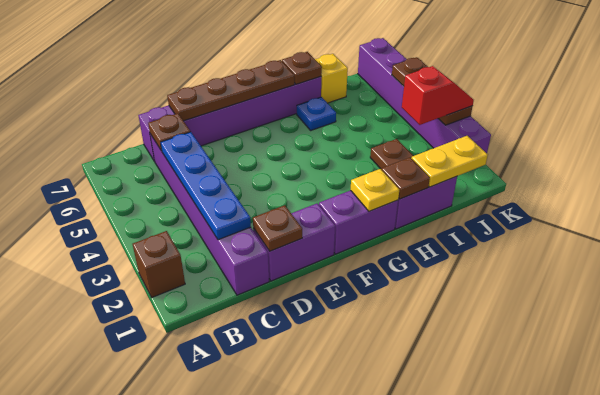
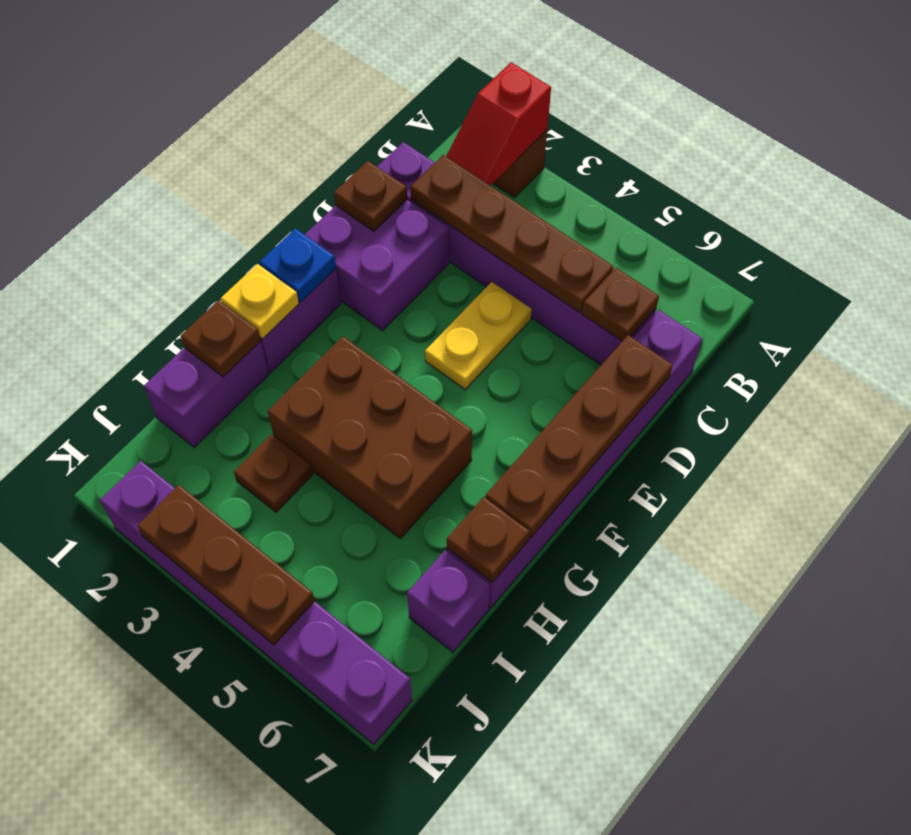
blue 1x4 plate [161,132,251,240] -> brown 1x4 plate [410,155,613,312]
purple 1x2 brick [253,203,335,281] -> purple 2x2 brick [305,200,449,330]
none -> brown 2x3 brick [267,336,472,538]
blue 1x1 plate [297,97,336,130] -> blue 1x1 plate moved to [259,228,336,302]
yellow 1x2 plate [411,136,488,187] -> yellow 1x2 plate moved to [425,282,532,390]
yellow 1x1 brick [315,54,348,103] -> purple 1x1 brick [407,550,490,652]
red 1x2 slope [402,66,474,125] -> red 1x2 slope moved to [446,62,551,185]

